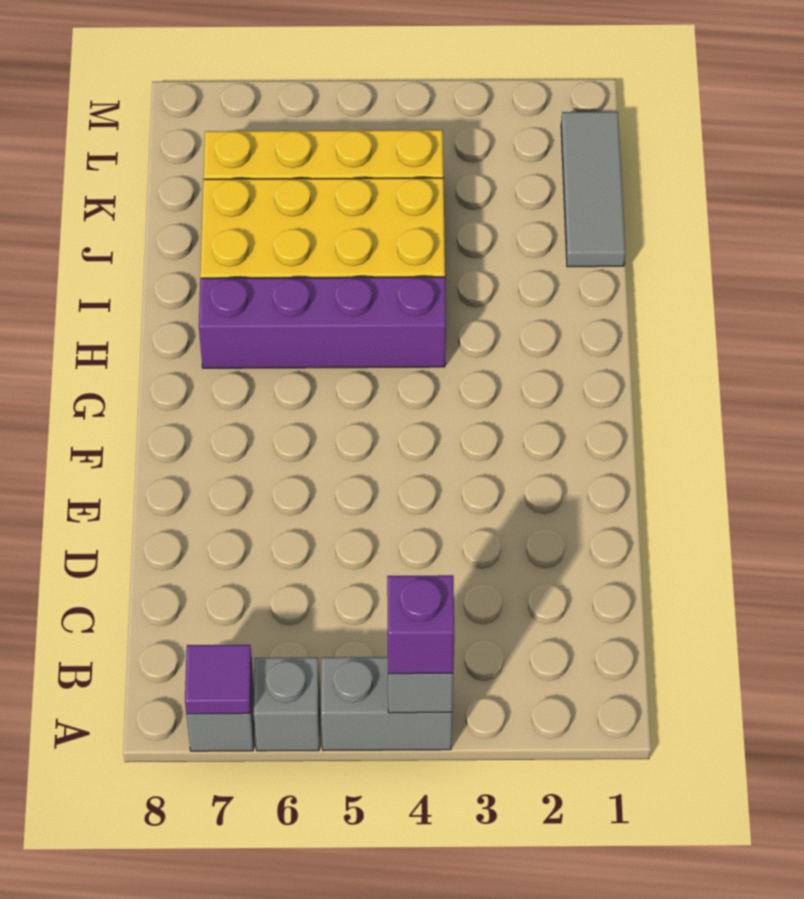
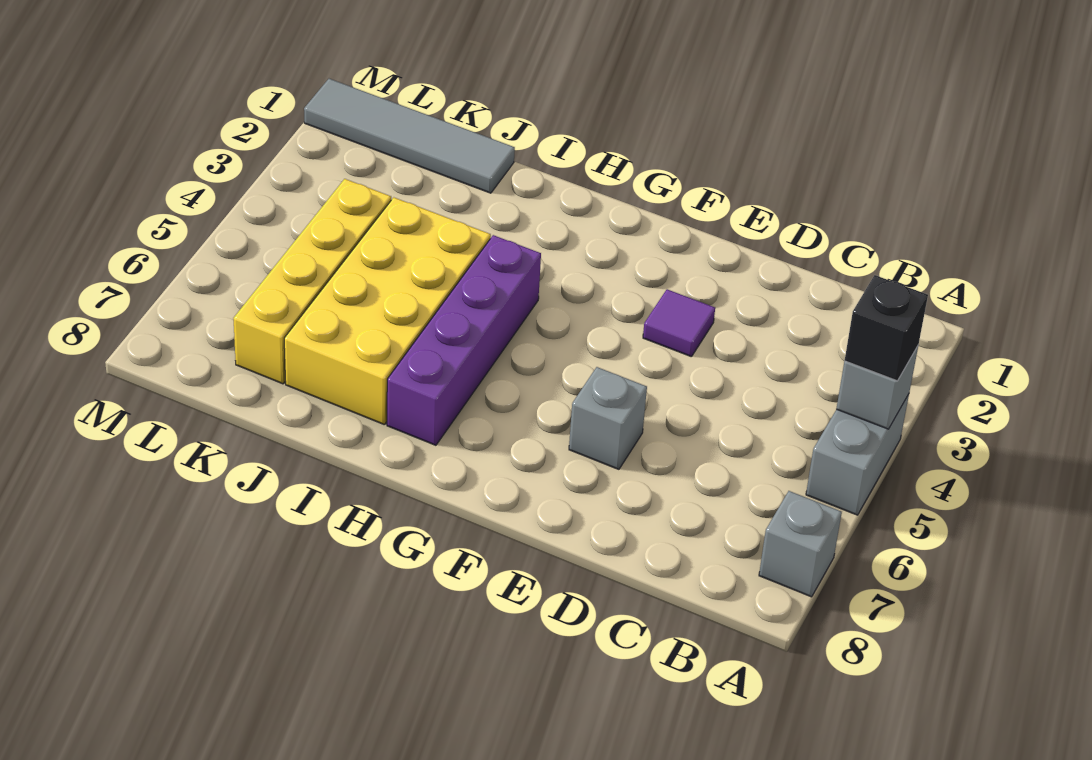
purple 1x1 brick [387,575,454,674] -> black 1x1 brick [845,275,928,381]
grey 1x1 brick [254,657,320,751] -> grey 1x1 brick moved to [569,367,647,469]
purple 1x1 tile [185,645,252,714] -> purple 1x1 tile moved to [643,289,715,357]
grey 1x3 tile [561,112,625,267] -> grey 1x4 tile [304,79,515,193]

